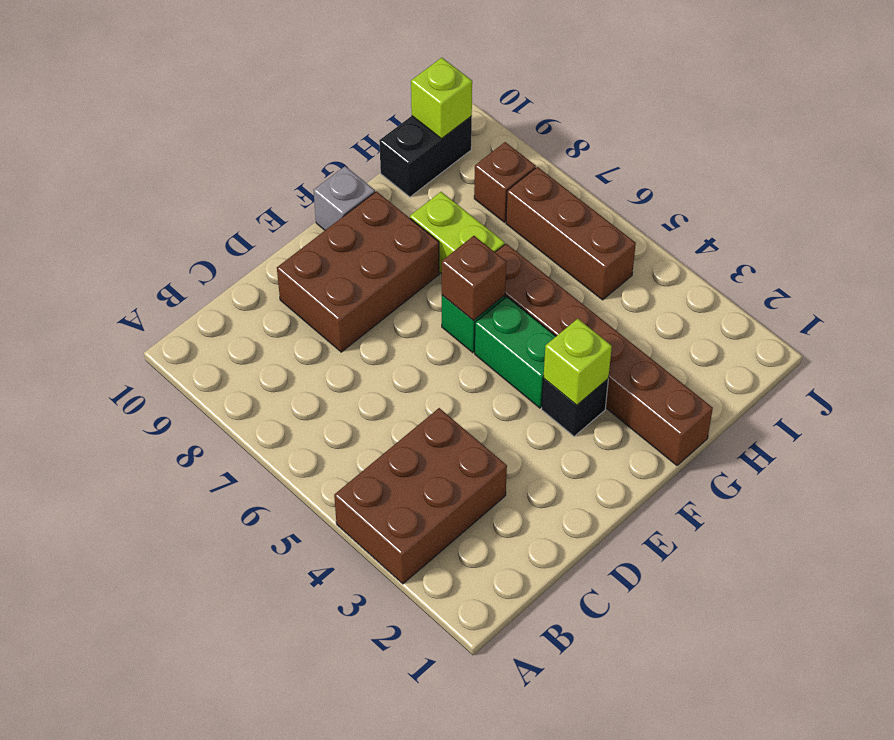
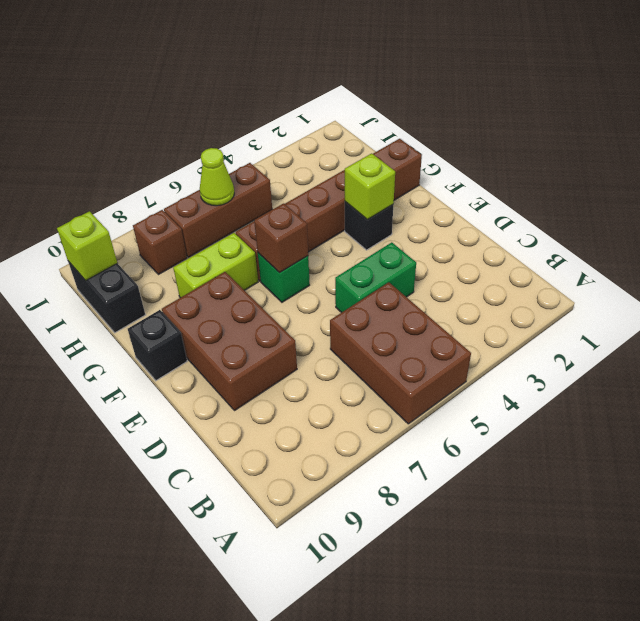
brown 2x3 brick [334,408,507,584] -> brown 2x3 brick moved to [330,282,471,424]
green 1x2 brick [475,297,556,408] -> green 1x2 brick moved to [335,242,416,313]
grey 1x1 brick [314,166,375,230] -> black 1x1 brick [128,310,187,380]
none -> lime 1x1 cone [200,148,234,206]

